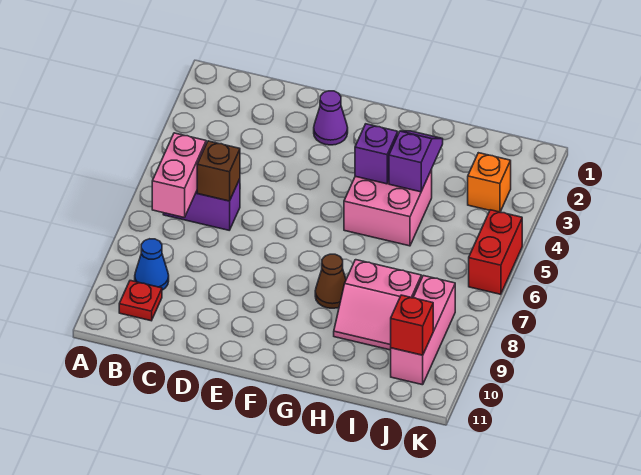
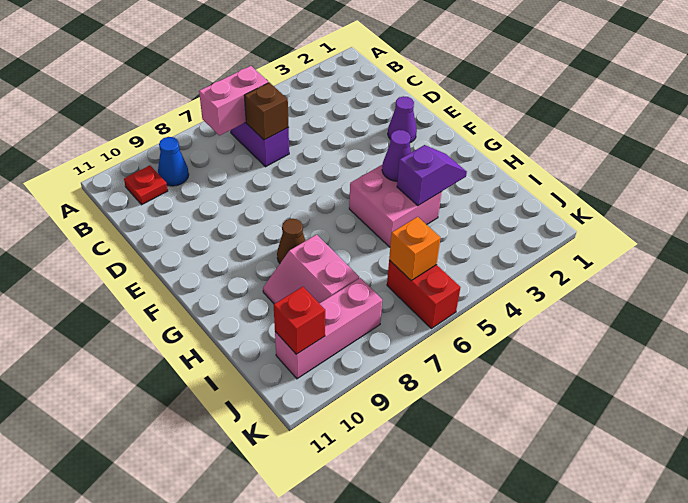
purple 1x1 brick [355,124,398,184] -> purple 1x1 cone [382,130,411,181]
orange 1x1 brick [468,153,511,212] -> orange 1x1 brick moved to [389,217,440,280]
red 1x2 brick [469,210,522,294] -> red 1x2 brick turned to [387,260,461,329]

